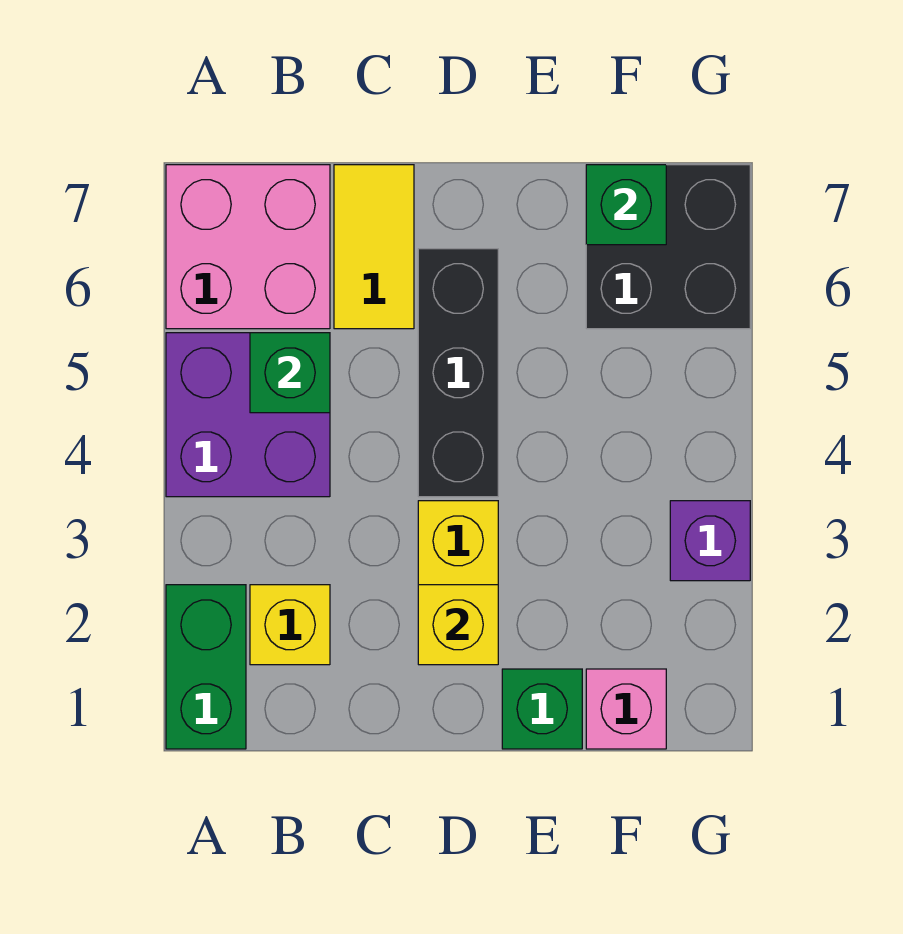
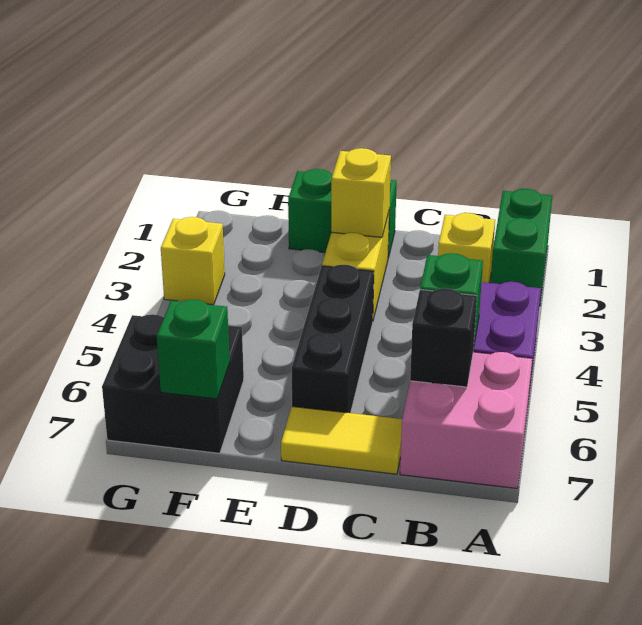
none -> black 1x1 brick [410,288,477,387]
yellow 1x2 tile [334,165,414,329] -> yellow 1x2 tile turned to [281,407,402,474]
green 1x1 brick [502,669,582,749] -> green 1x2 brick [288,169,397,258]
pink 1x1 brick [586,669,666,749] -> none
purple 1x1 brick [670,501,750,581] -> yellow 1x1 brick [161,217,225,305]

